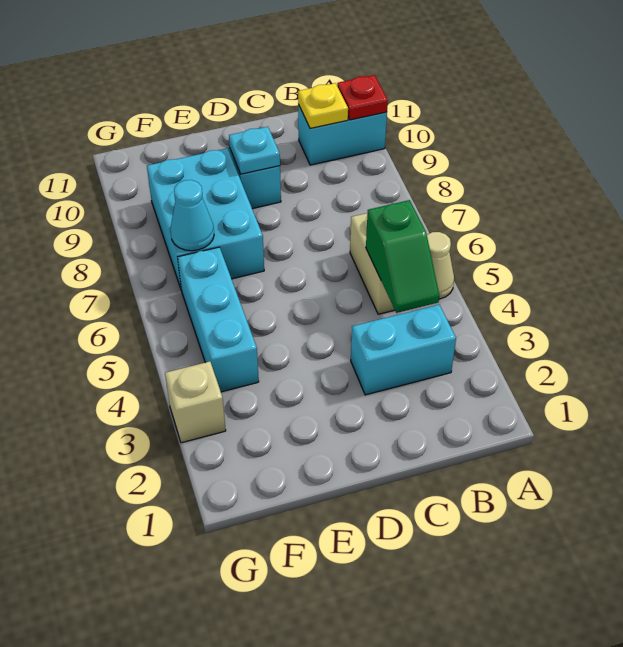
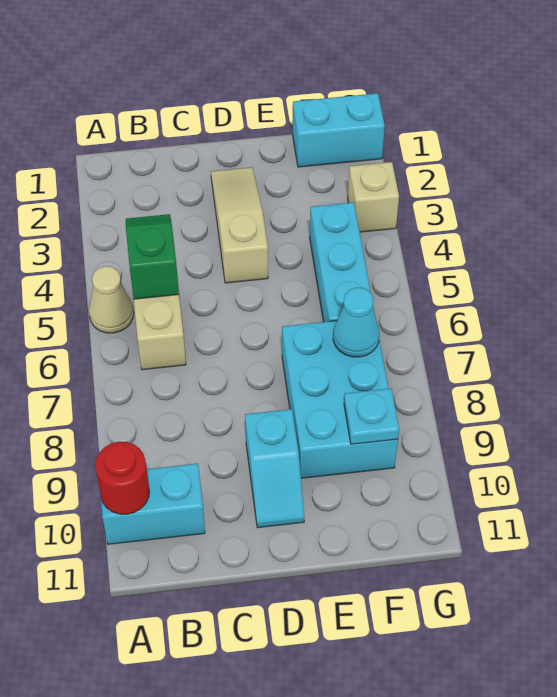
red 1x1 plate [337,75,388,120] -> red 1x1 round brick [95,442,149,514]
cyan 1x2 brick [351,305,456,395] -> cyan 1x2 brick moved to [293,93,385,167]
yellow 1x1 plate [298,83,348,129] -> none
none -> tan 1x3 slope [211,167,268,283]
cyan 1x1 plate [229,127,280,174] -> cyan 1x1 plate moved to [344,388,399,444]

